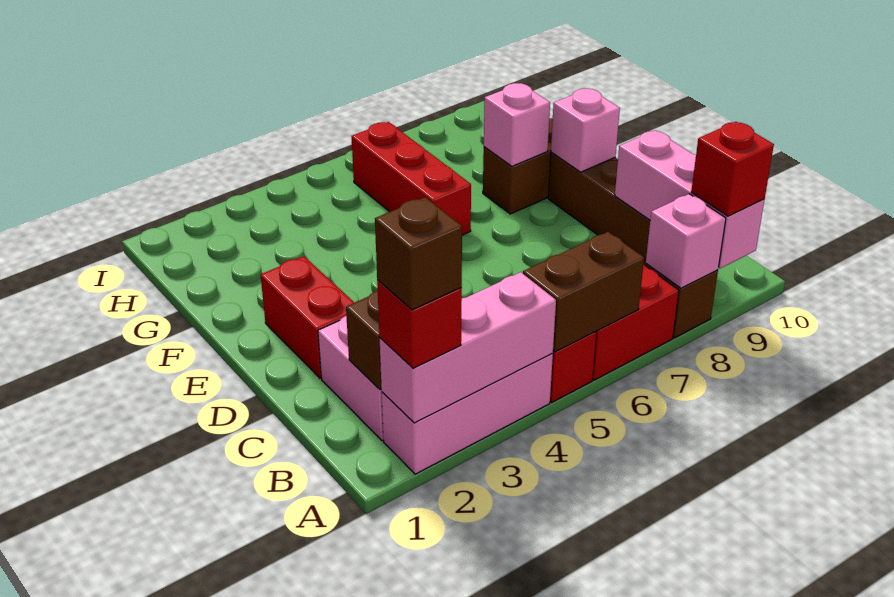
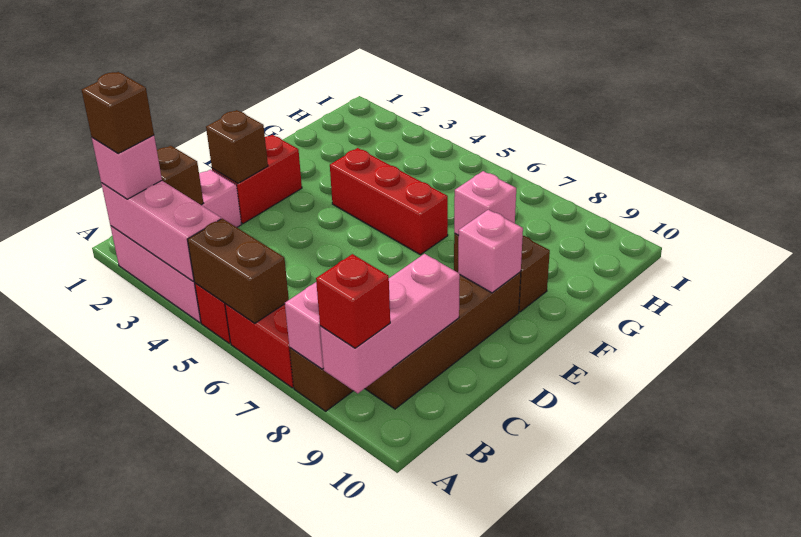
red 1x1 brick [377,280,462,368] -> pink 1x1 brick [92,135,162,199]
none -> brown 1x1 brick [206,110,268,184]
red 1x3 brick [351,122,471,235] -> red 1x3 brick turned to [330,148,448,255]

